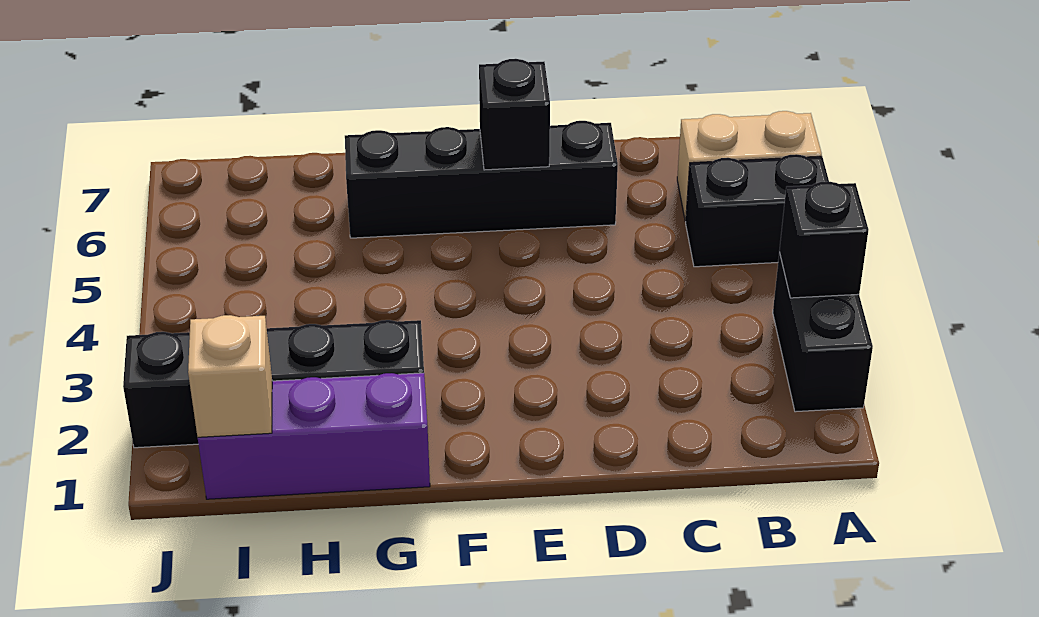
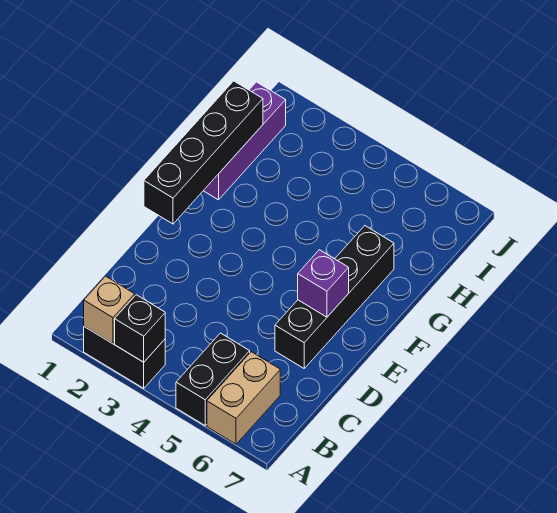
black 1x1 brick [479,59,550,170] -> purple 1x1 brick [298,250,349,317]
black 1x4 brick [123,320,424,448] -> black 1x4 brick moved to [144,81,263,224]
tan 1x1 brick [188,315,272,437] -> tan 1x1 brick moved to [84,276,135,344]

